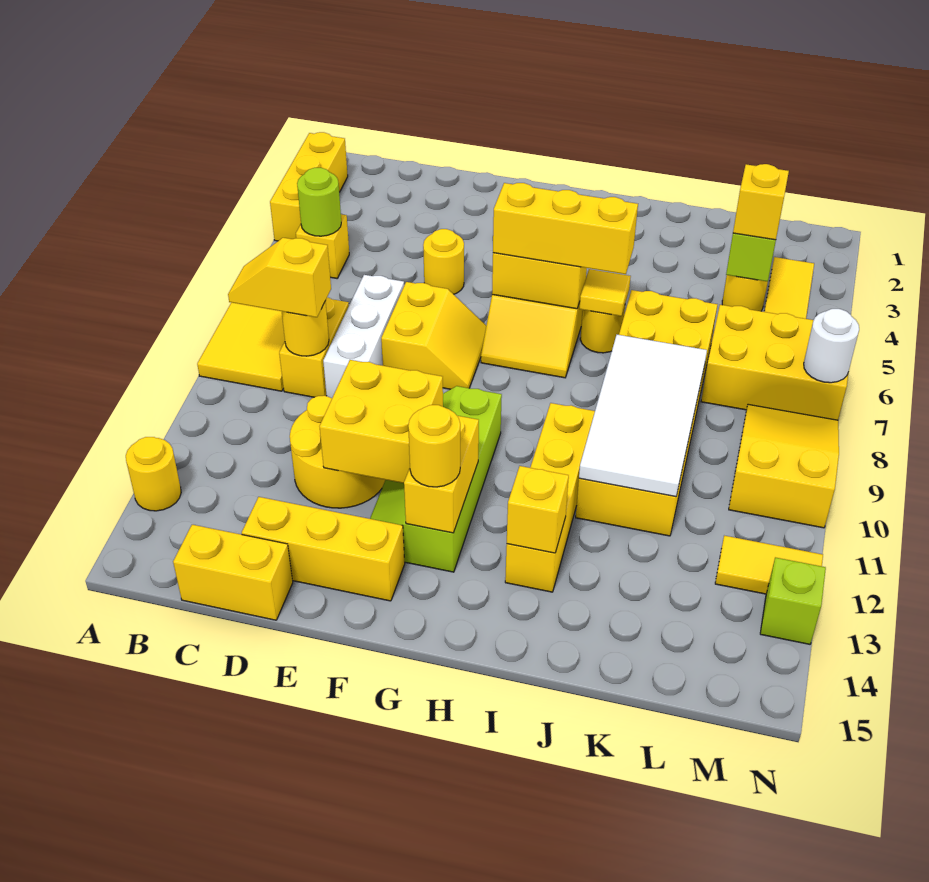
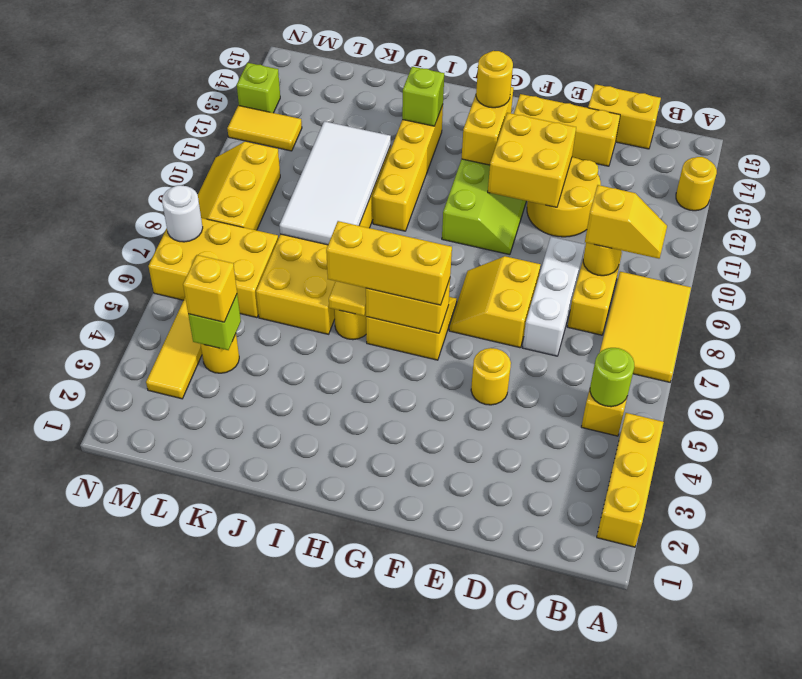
yellow 1x1 brick [507,466,569,553] -> lime 1x1 brick [402,67,444,126]
yellow 2x3 slope [729,404,839,528] -> yellow 2x3 slope turned to [198,141,280,230]

